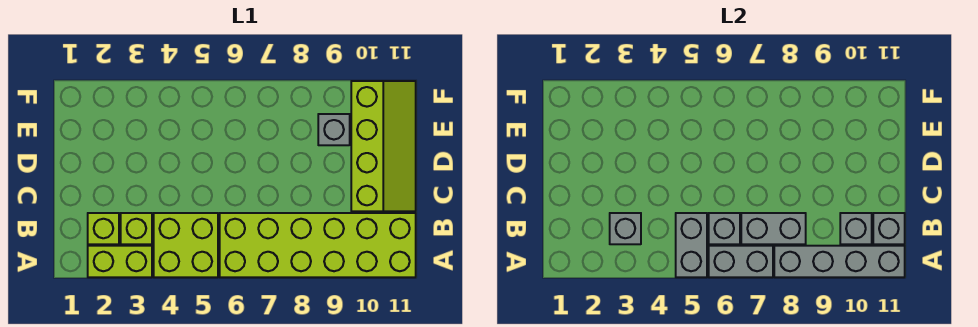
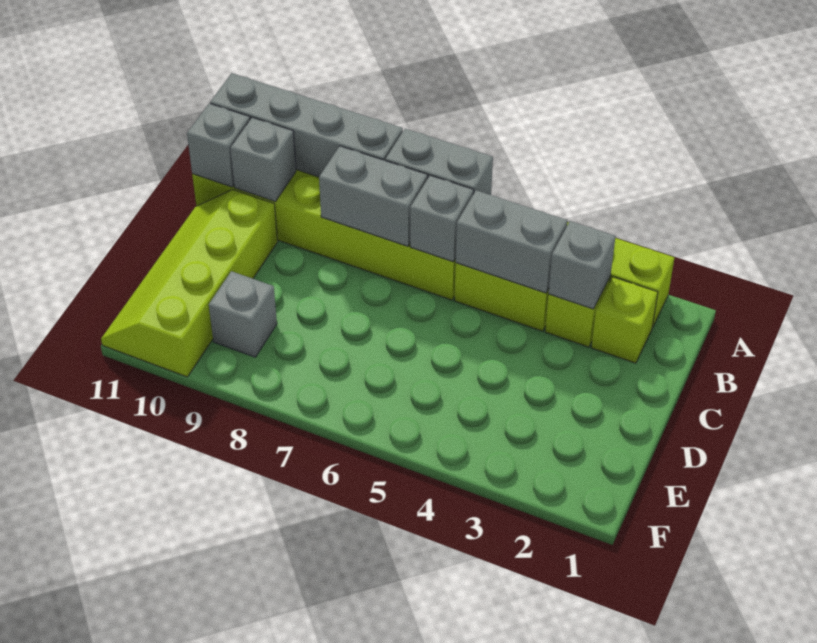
grey 1x2 brick [676,213,707,277] -> grey 1x2 brick turned to [455,190,568,293]

